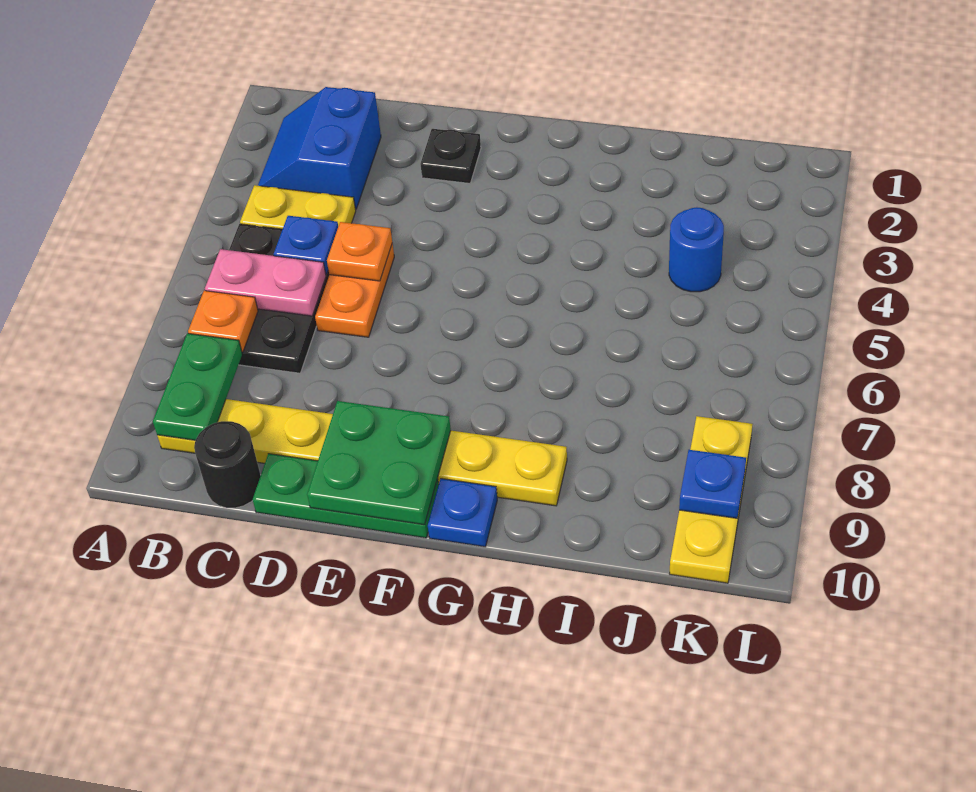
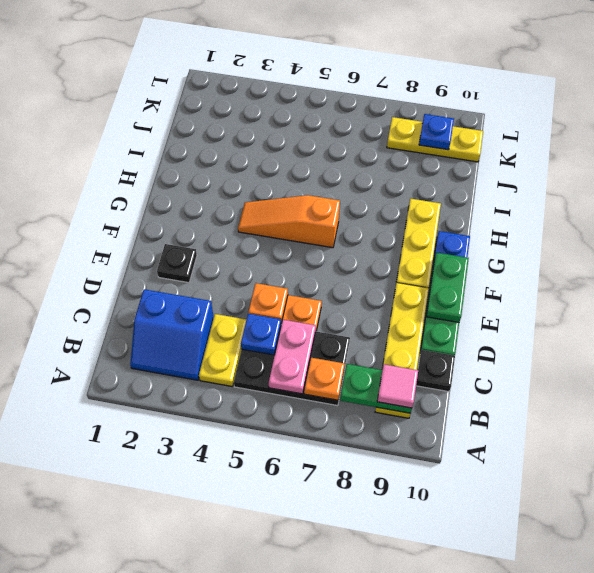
none -> pink 1x1 tile [377,364,418,408]
black 1x1 round brick [194,421,261,508] -> black 1x1 plate [416,350,455,392]
green 2x2 plate [307,401,451,525] -> green 1x2 plate [426,253,469,322]
none -> orange 1x3 slope [238,195,340,248]
blue 1x1 round brick [669,207,724,292] -> none

